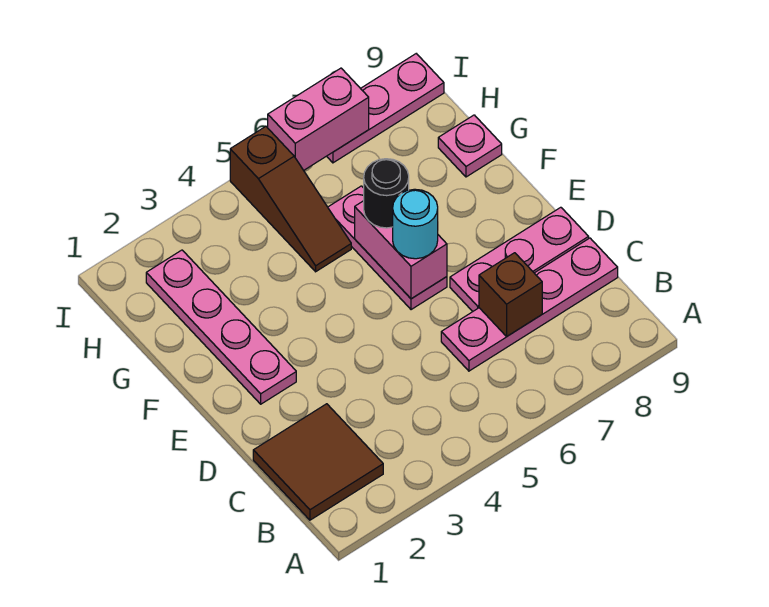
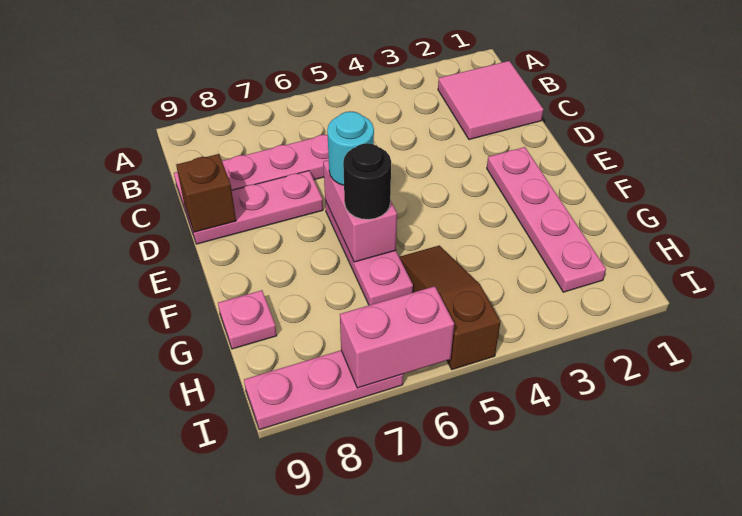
brown 2x2 tile [253,404,383,520] -> pink 2x2 tile [438,61,543,140]
brown 1x1 brick [479,253,542,336] -> brown 1x1 brick moved to [176,154,236,232]

